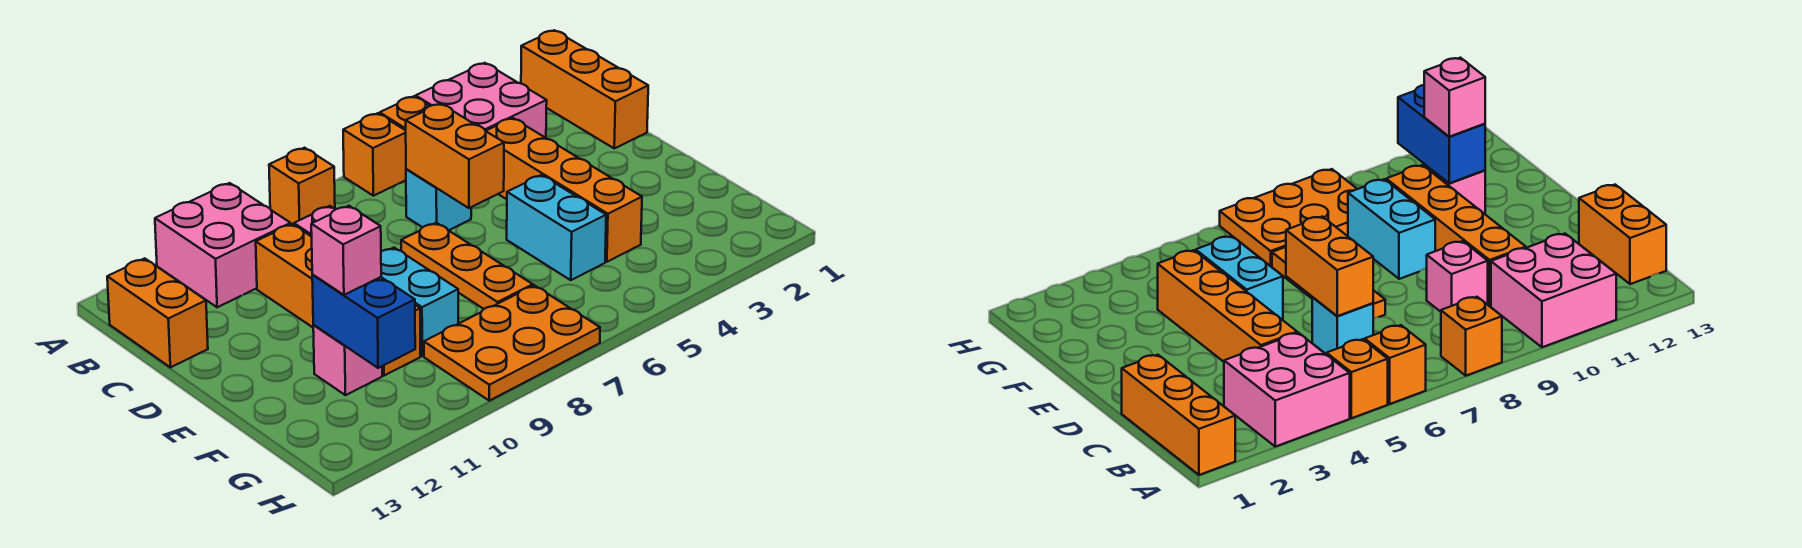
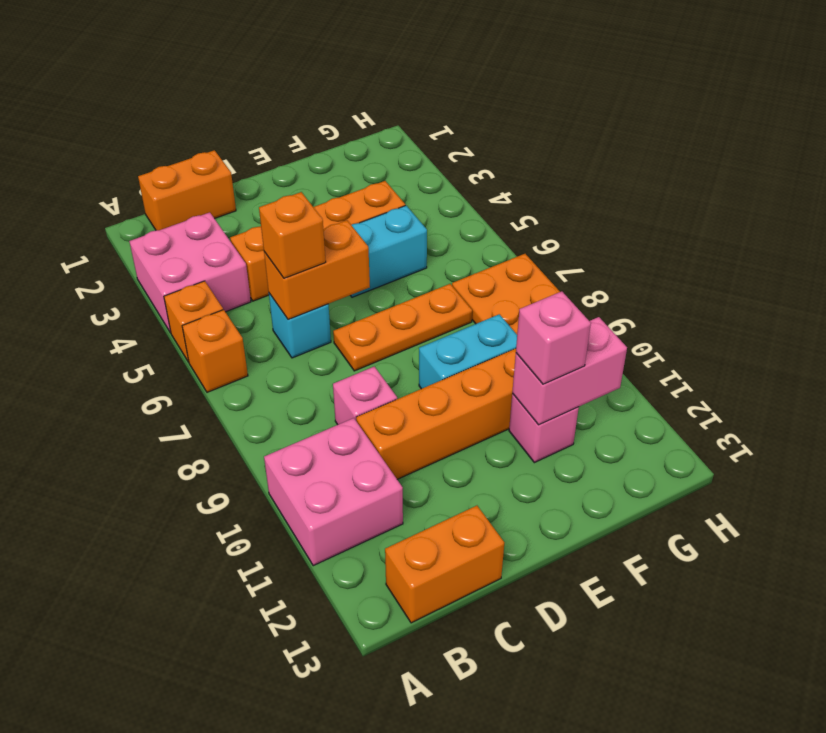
orange 1x3 brick [521,30,648,148] -> orange 1x2 brick [138,150,236,230]
orange 1x1 brick [269,148,335,225] -> orange 1x1 brick moved to [259,192,326,278]
blue 1x2 brick [312,275,415,368] -> pink 1x2 brick [512,317,627,425]

